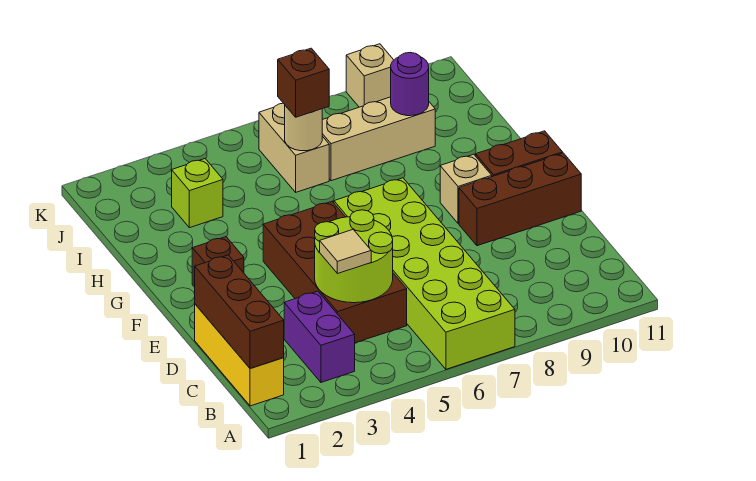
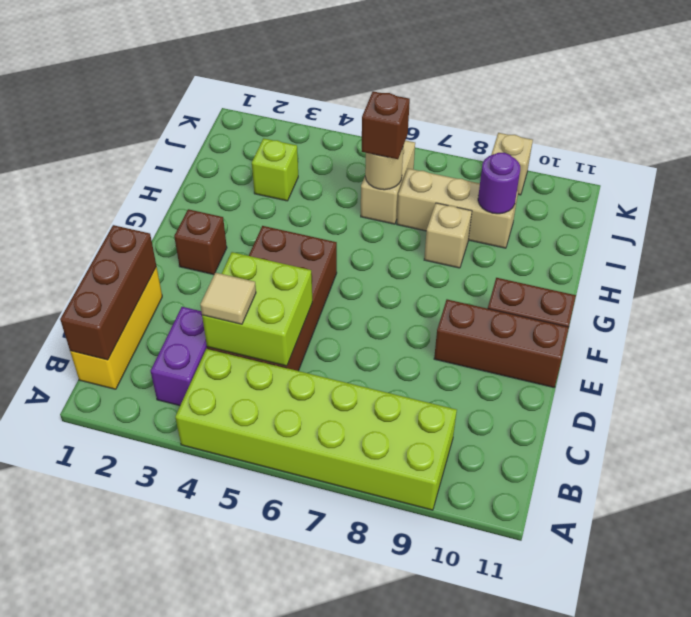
lime 2x6 brick [334,178,515,369] -> lime 2x6 brick turned to [175,349,457,510]
lime 2x2 round brick [315,210,393,303] -> lime 2x2 brick [202,252,312,366]
tan 1x1 brick [440,154,492,224] -> tan 1x1 brick moved to [424,203,472,268]

